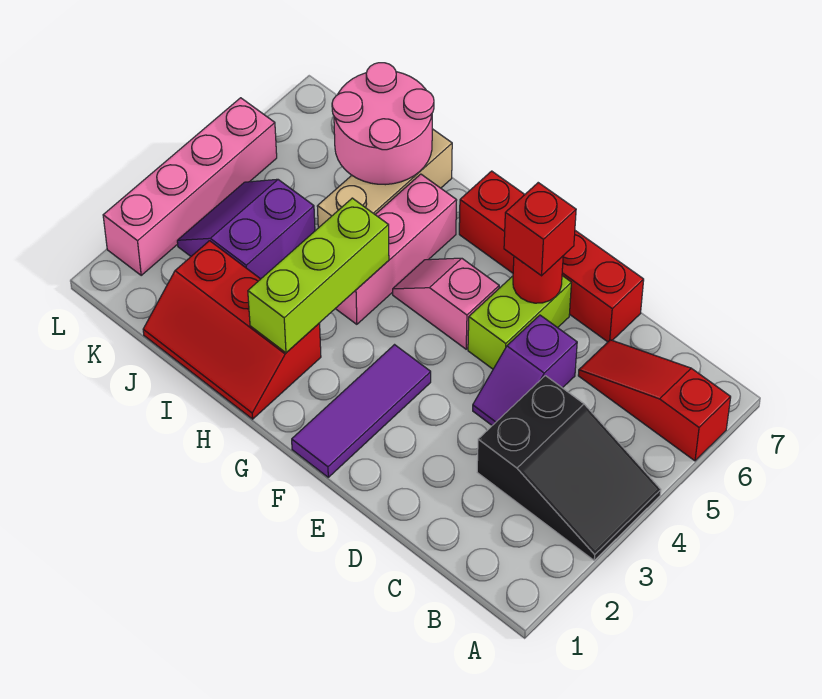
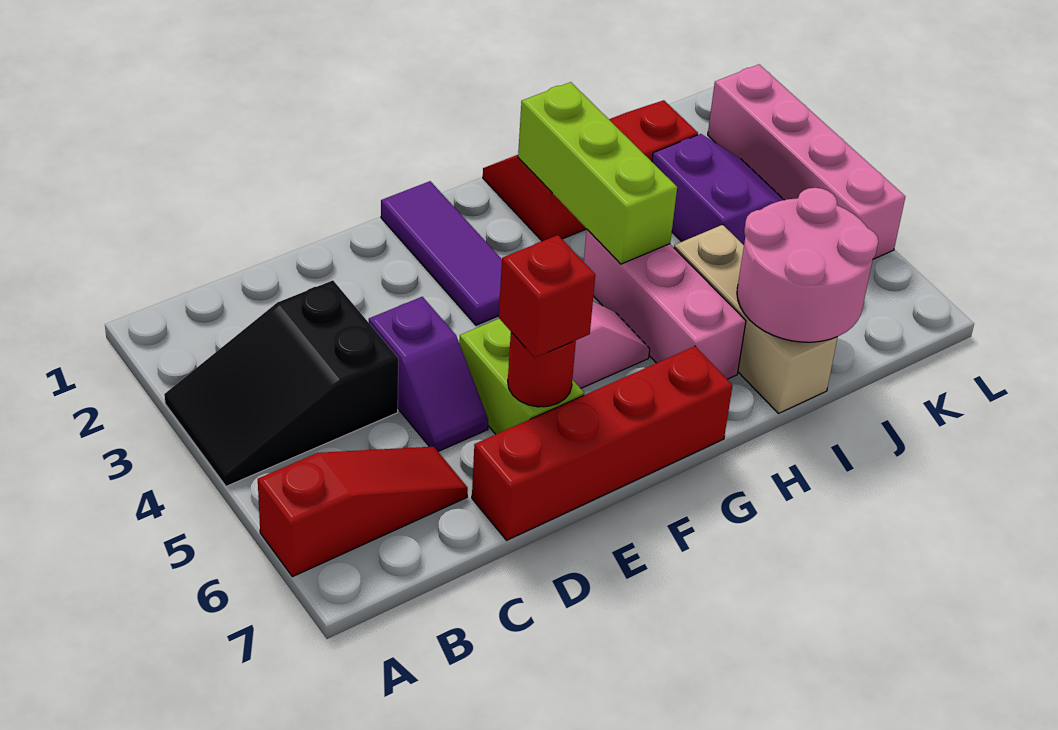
purple 1x2 slope [473,315,577,425] -> purple 1x2 slope turned to [369,297,488,451]

